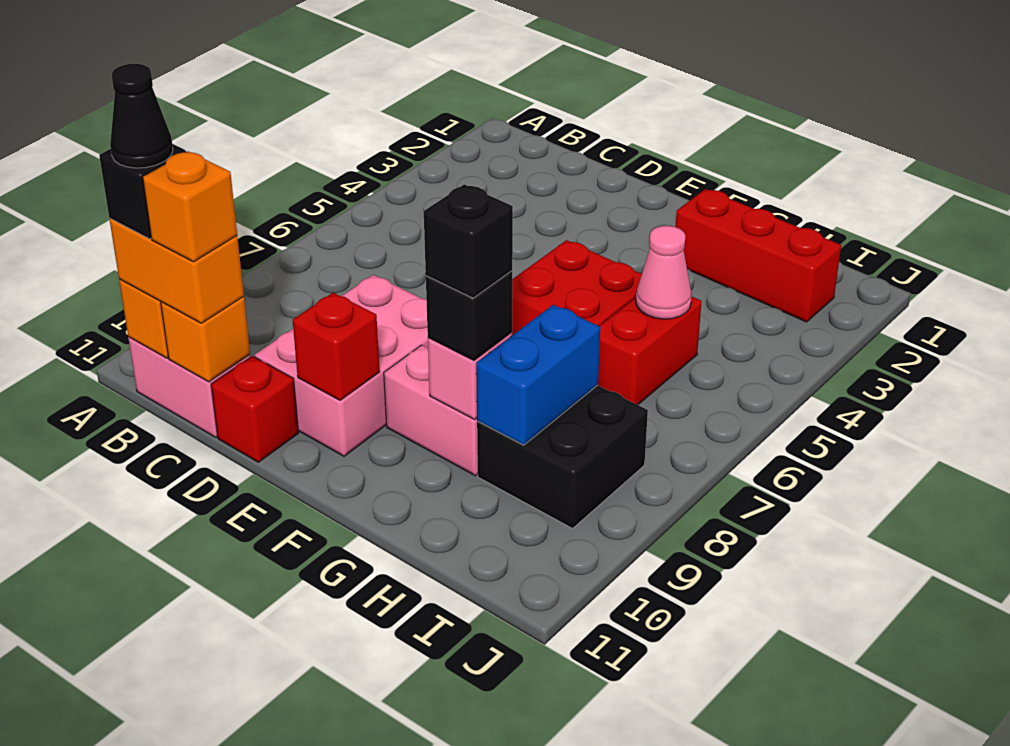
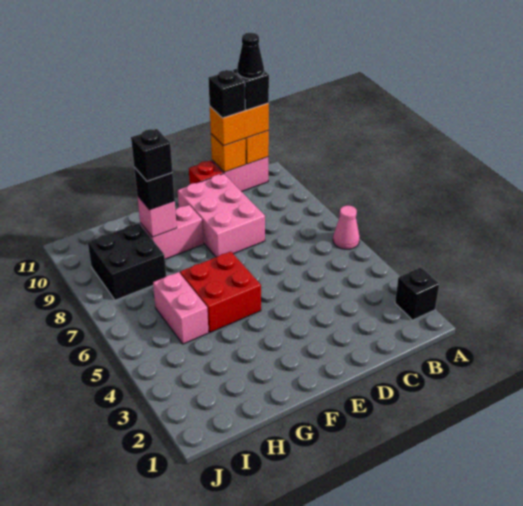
none -> black 1x1 brick [395,267,439,320]
orange 1x1 brick [143,151,237,262] -> black 1x1 brick [208,70,245,118]
red 1x1 brick [293,293,380,400] -> none
red 1x3 brick [675,189,841,322] -> none
red 1x2 brick [598,296,702,405] -> pink 1x2 brick [153,272,209,344]
pink 1x1 cone [636,226,692,319] -> pink 1x1 cone moved to [333,205,360,249]
blue 1x2 brick [476,305,600,445] -> none

